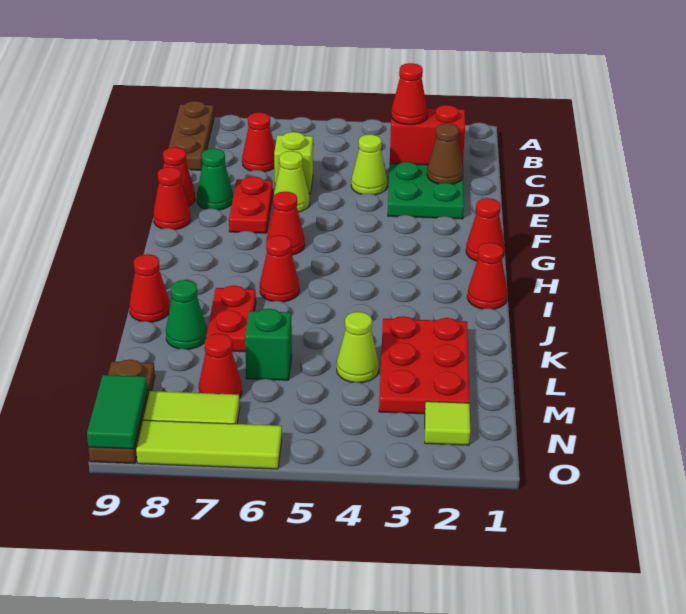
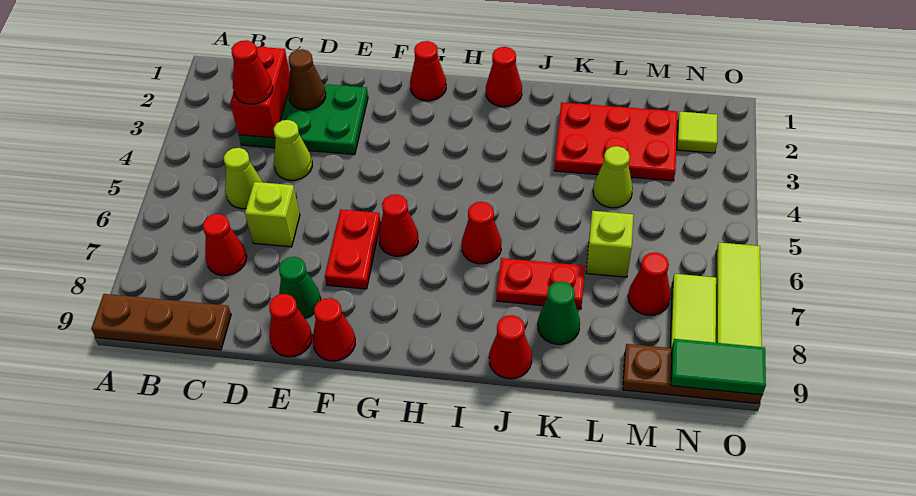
lime 1x1 cone [273,151,310,212] -> lime 1x1 cone moved to [224,148,262,209]
red 1x2 plate [229,176,273,233] -> red 1x2 plate turned to [325,210,381,289]
green 1x1 brick [245,309,292,380] -> lime 1x1 brick [586,211,633,277]

